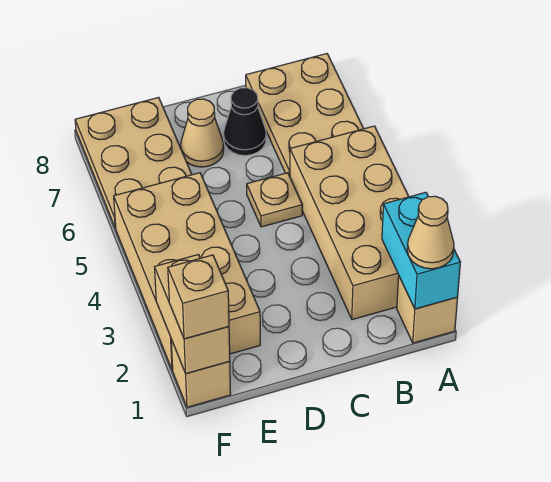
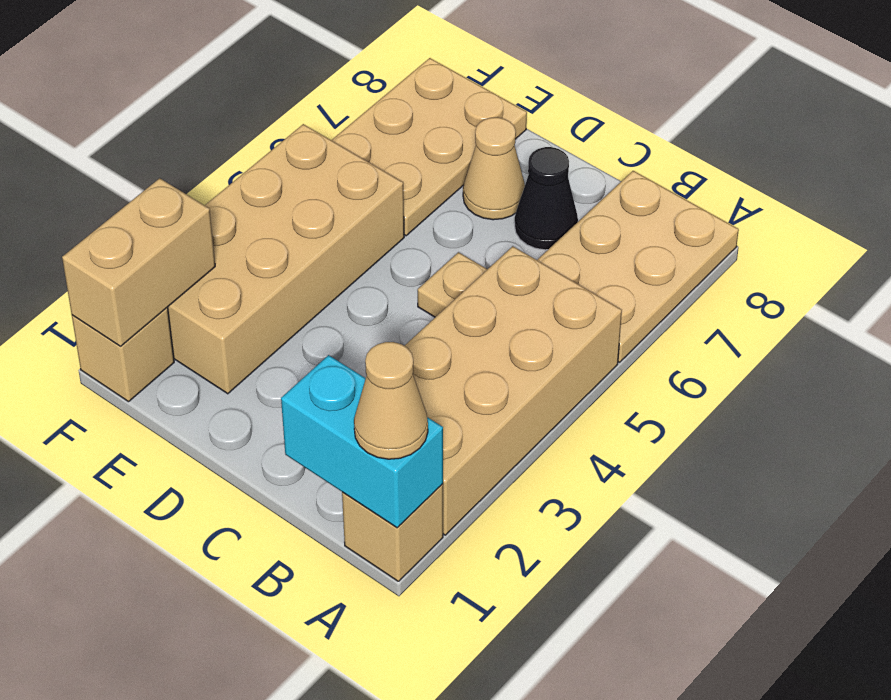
cyan 1x2 brick [382,192,460,309] -> cyan 1x2 brick turned to [281,355,443,528]
tan 1x1 brick [168,255,229,339] -> none

